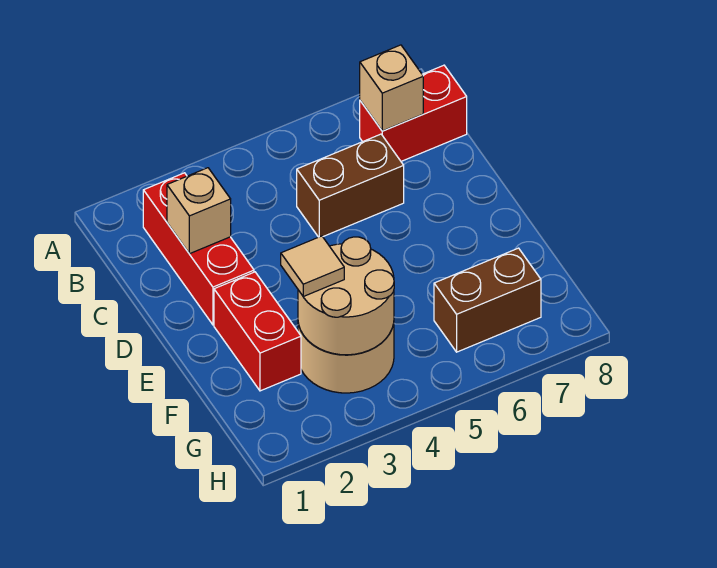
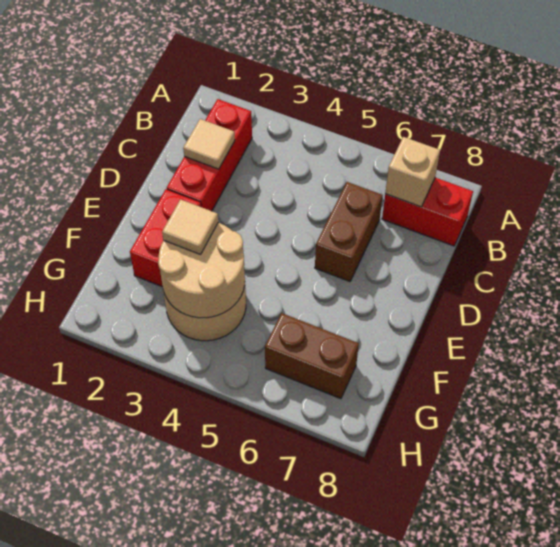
tan 1x1 brick [167,168,231,254] -> tan 1x1 tile [183,119,235,169]
brown 1x2 brick [297,134,404,237] -> brown 1x2 brick turned to [315,182,383,282]

